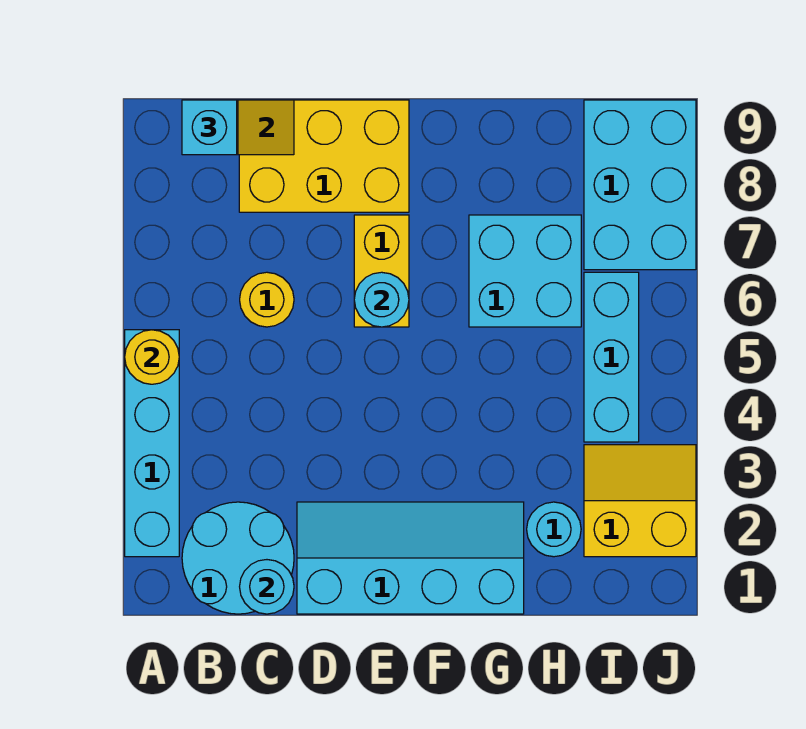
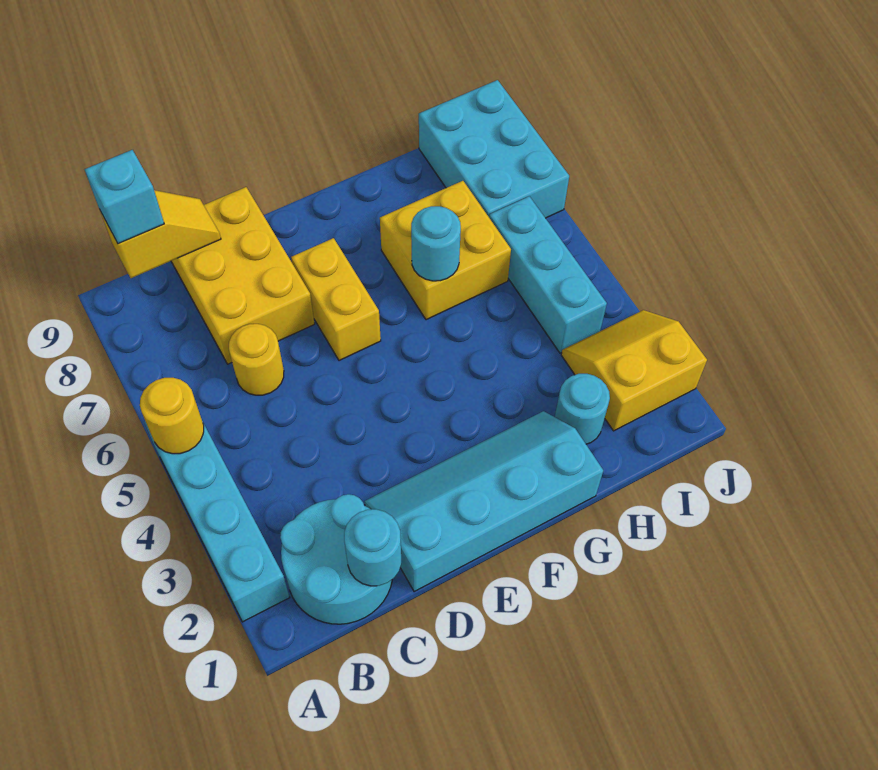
yellow 2x3 brick [239,100,409,212] -> yellow 2x3 brick turned to [171,187,315,364]
cyan 1x1 round brick [354,272,409,327] -> cyan 1x1 round brick moved to [411,206,461,281]
cyan 2x2 brick [469,215,581,327] -> yellow 2x2 brick [380,181,511,320]

